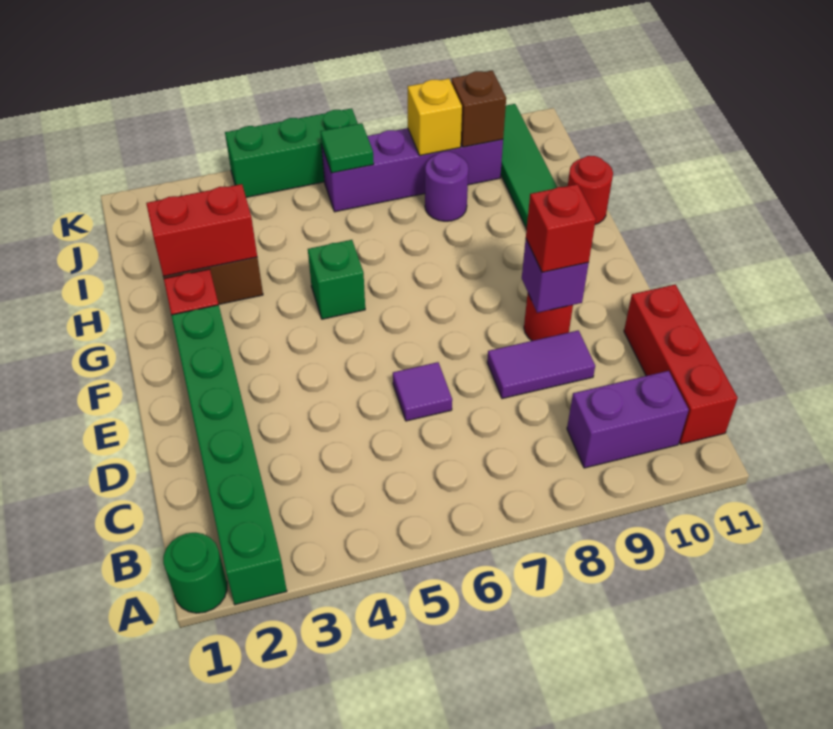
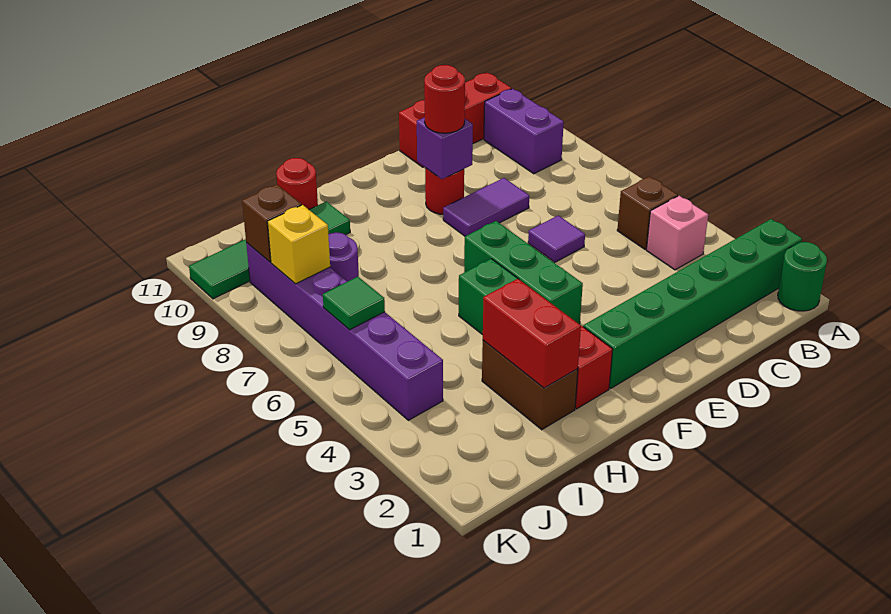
none -> pink 1x1 brick [647,196,708,270]
none -> brown 1x1 brick [617,176,678,249]
purple 1x2 tile [487,330,595,399] -> purple 1x2 tile turned to [443,178,529,236]
red 1x1 brick [526,184,596,272] -> red 1x1 round brick [424,65,465,133]
purple 1x4 brick [322,128,503,212] -> purple 1x6 brick [246,243,443,420]
green 1x3 brick [225,108,358,197] -> green 1x3 brick moved to [464,221,583,324]

